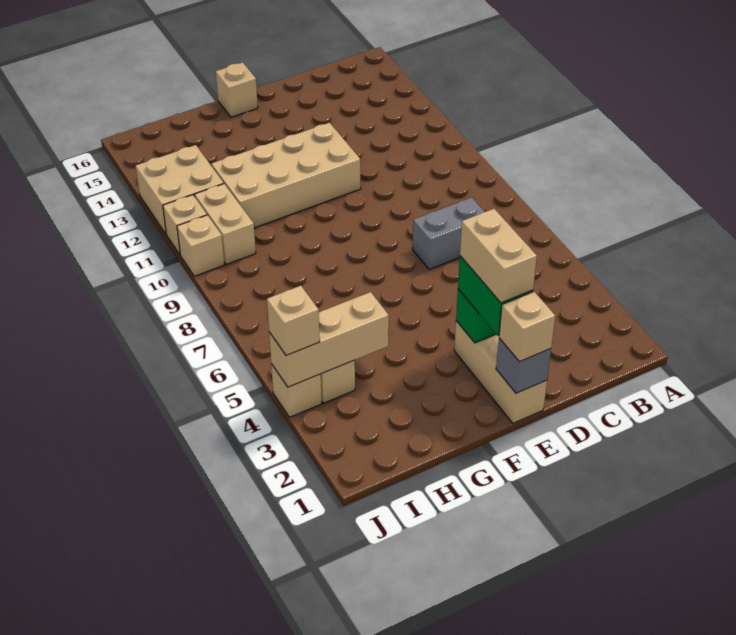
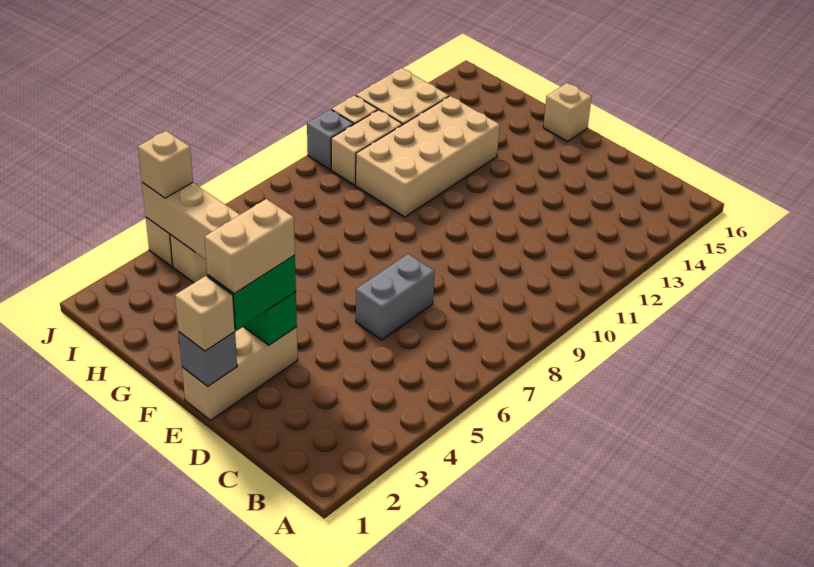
grey 1x2 brick [412,197,485,270] -> grey 1x2 brick turned to [356,254,435,340]
tan 2x4 brick [211,123,361,228] -> tan 2x4 brick turned to [356,96,500,217]
tan 1x1 brick [177,215,224,276] -> grey 1x1 brick [307,109,354,170]

